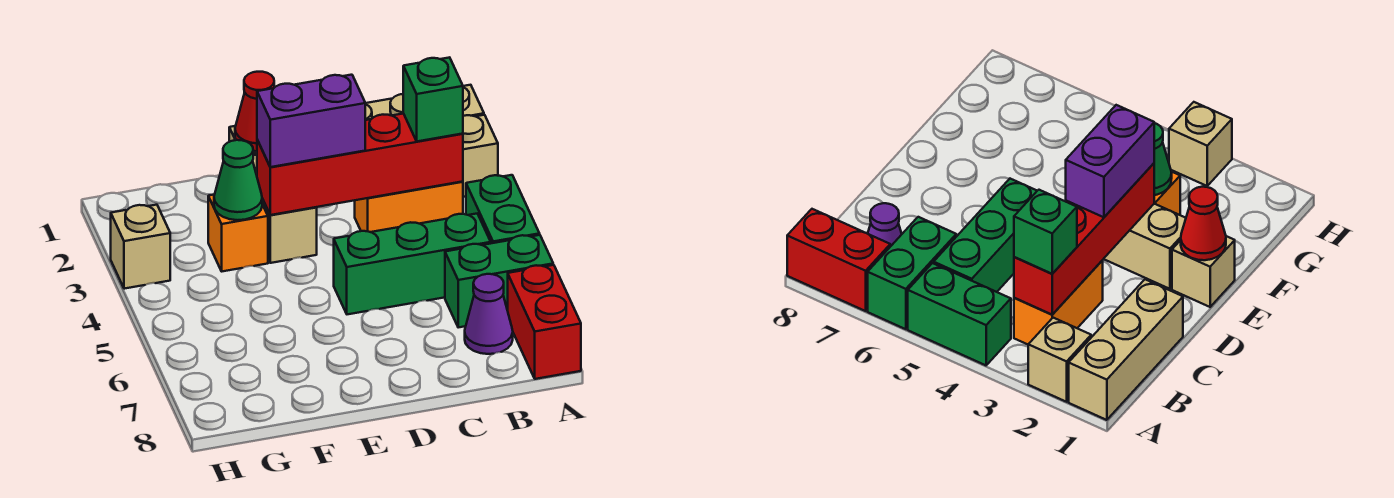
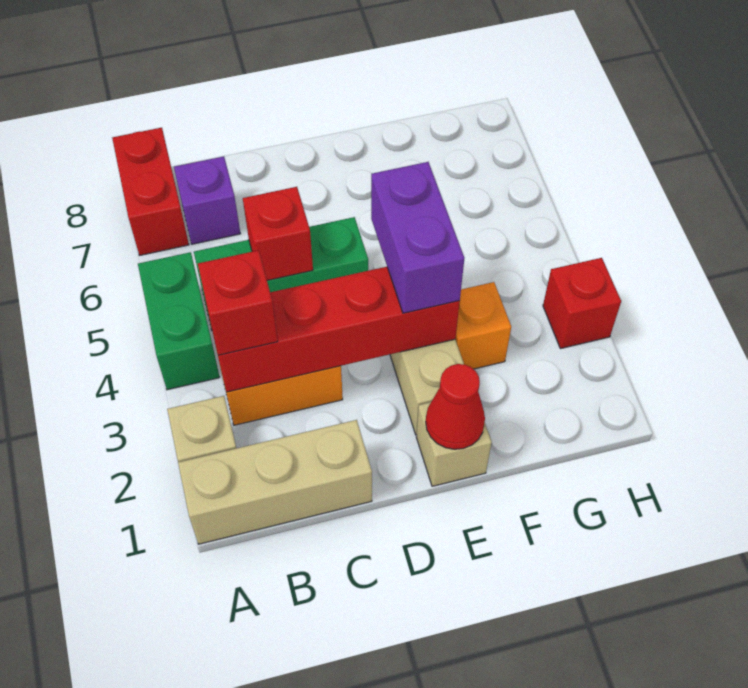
green 1x2 brick [445,235,553,327] -> none
green 1x1 brick [403,57,463,141] -> red 1x1 brick [198,250,278,355]
purple 1x1 cone [465,274,513,354] -> purple 1x1 brick [174,156,240,244]
none -> red 1x1 brick [243,187,313,280]
purple 1x2 brick [257,75,365,167] -> purple 1x2 brick turned to [371,162,464,313]
green 1x1 cone [214,140,262,220] -> none
tan 1x1 brick [111,205,170,289] -> red 1x1 brick [543,258,621,349]

